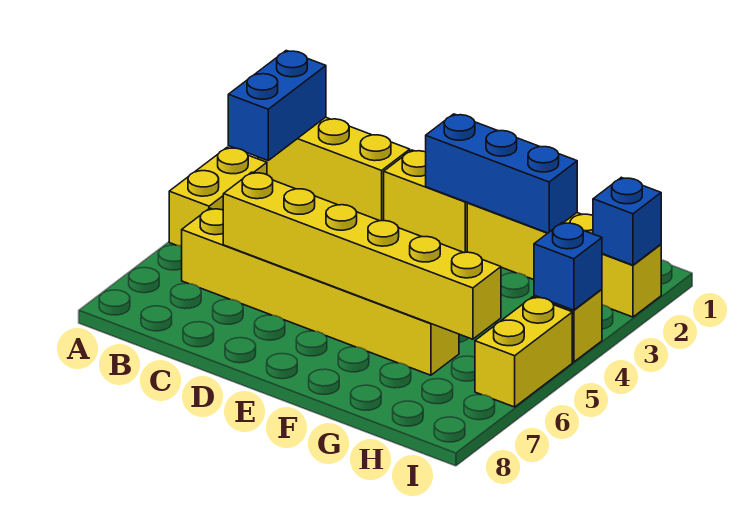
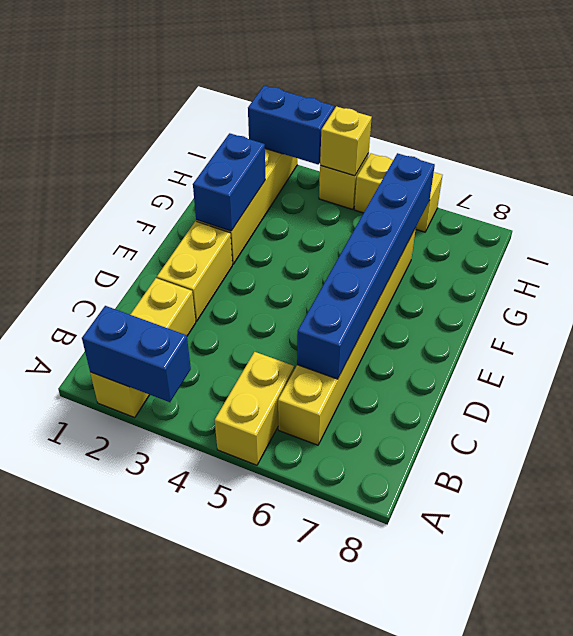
yellow 1x2 brick [169,147,267,246] -> yellow 1x2 brick turned to [215,352,294,465]
yellow 1x6 brick [223,172,501,339] -> blue 1x6 brick [297,153,435,379]
blue 1x3 brick [426,114,577,233] -> blue 1x2 brick [193,133,265,231]
blue 1x1 brick [593,177,661,265] -> blue 1x2 brick [248,86,334,164]
blue 1x1 brick [534,223,602,310] -> yellow 1x1 brick [320,106,372,176]

